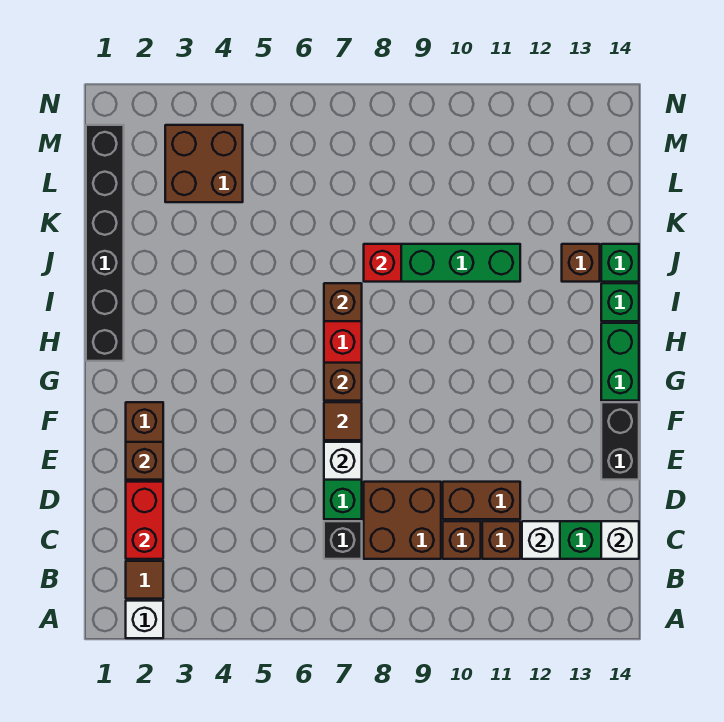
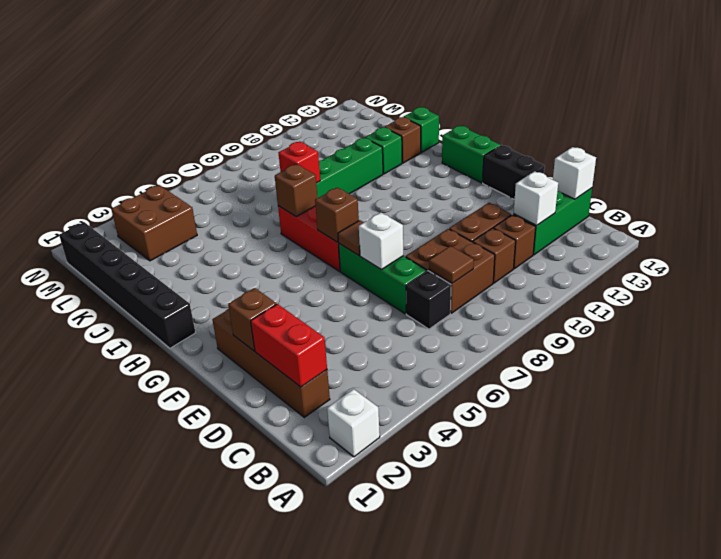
brown 1x1 tile [126,561,163,599] -> brown 1x1 tile moved to [429,246,474,283]
green 1x1 brick [601,283,639,321] -> green 1x1 brick moved to [365,127,402,174]

